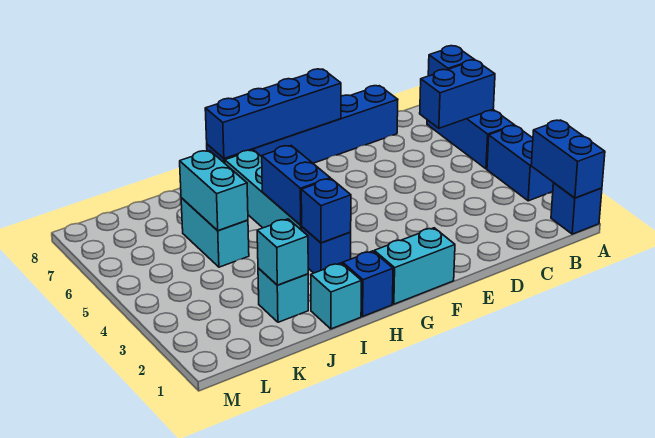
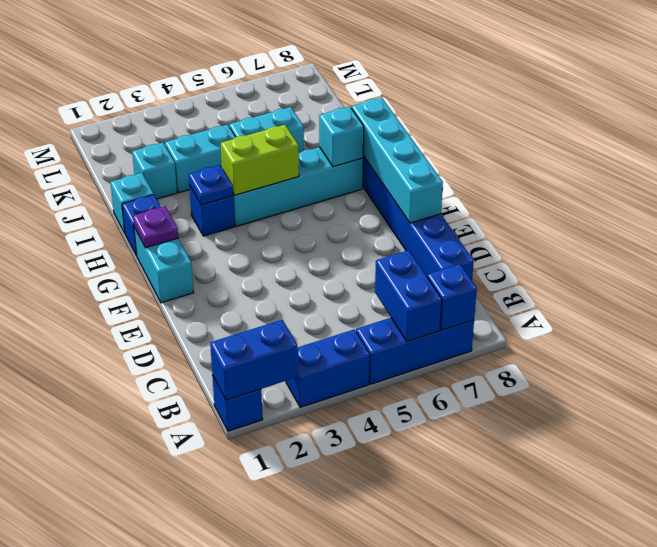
blue 1x4 brick [205,69,341,158] -> cyan 1x4 brick [352,97,443,223]
none -> purple 1x1 plate [133,206,178,248]
blue 1x1 brick [301,179,351,243] -> blue 1x1 plate [189,165,233,205]
blue 1x2 brick [262,146,330,225] -> lime 1x2 brick [221,125,299,195]
cyan 1x1 brick [257,219,308,285] -> cyan 1x1 brick moved to [319,106,364,167]
cyan 1x2 brick [180,151,248,231] -> cyan 1x2 brick moved to [165,125,236,193]

